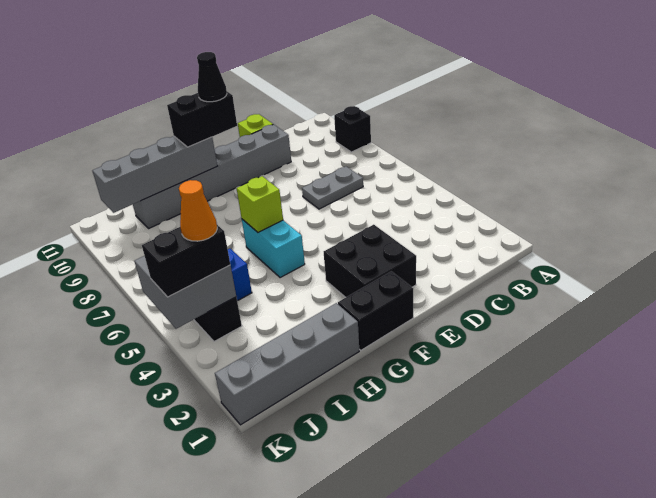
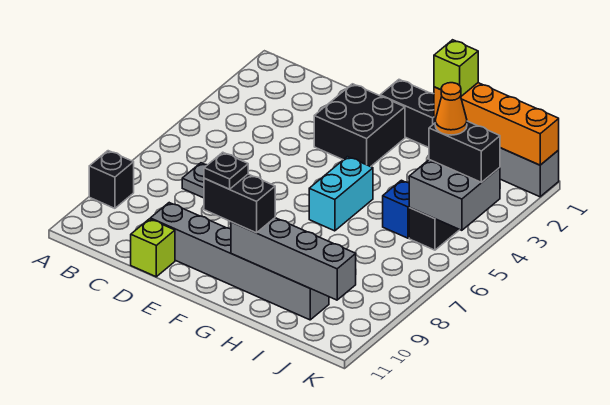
black 1x1 cone [197,52,227,102] -> black 1x1 plate [204,152,248,189]
lime 1x1 brick [237,176,283,232] -> lime 1x1 brick moved to [434,40,478,96]
none -> orange 1x4 brick [434,83,559,165]

